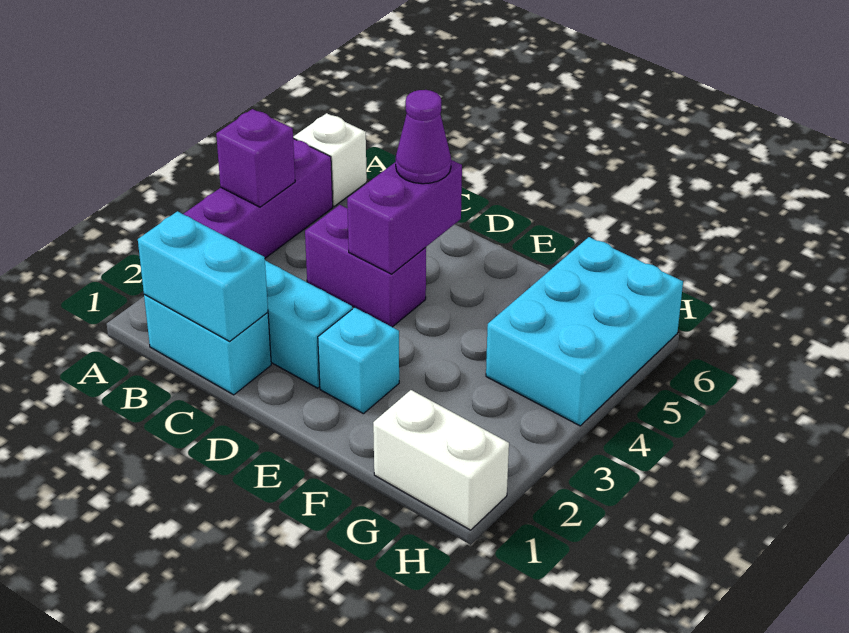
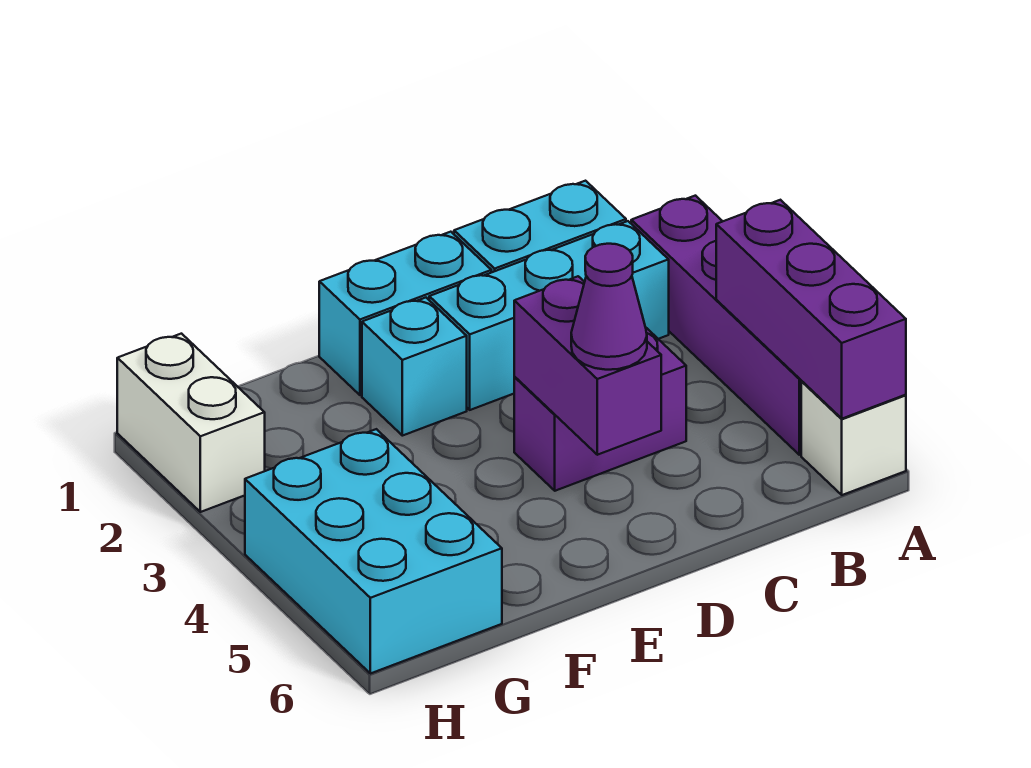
purple 1x1 brick [216,109,295,207] -> purple 1x3 brick [716,200,906,419]
cyan 1x2 brick [138,211,268,341] -> cyan 1x2 brick moved to [319,232,491,395]
white 1x2 brick [373,390,509,530] -> white 1x2 brick turned to [117,334,265,512]

